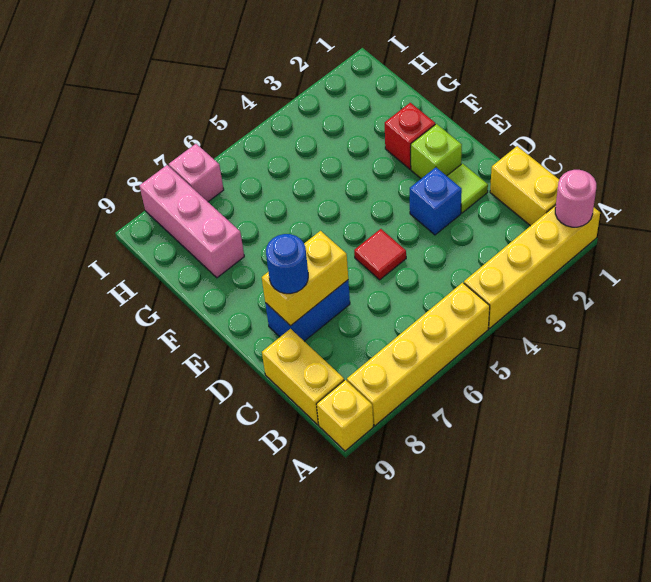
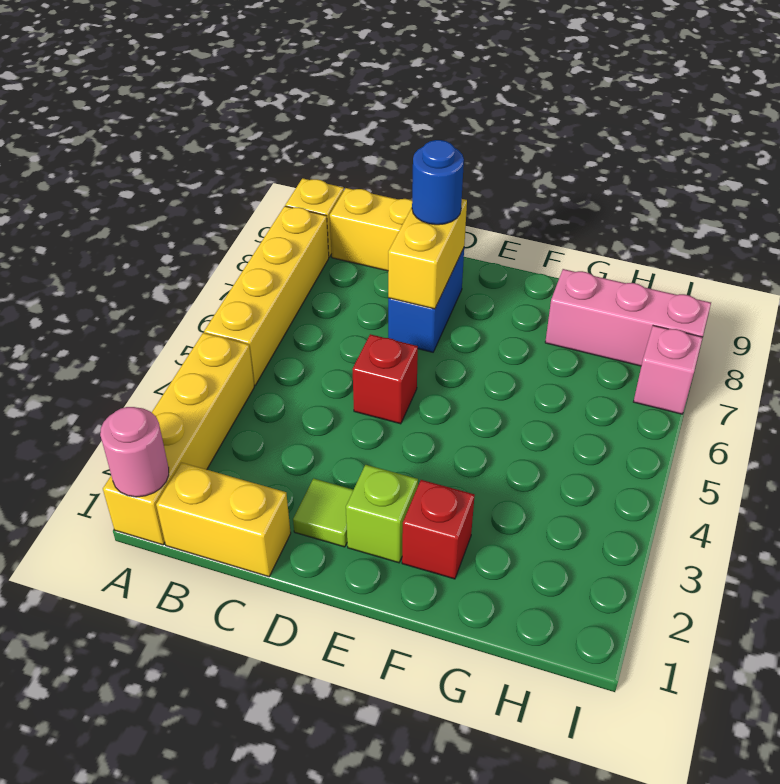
blue 1x1 brick [410,167,462,235] -> none
red 1x1 tile [354,229,406,280] -> red 1x1 brick [352,334,418,424]

